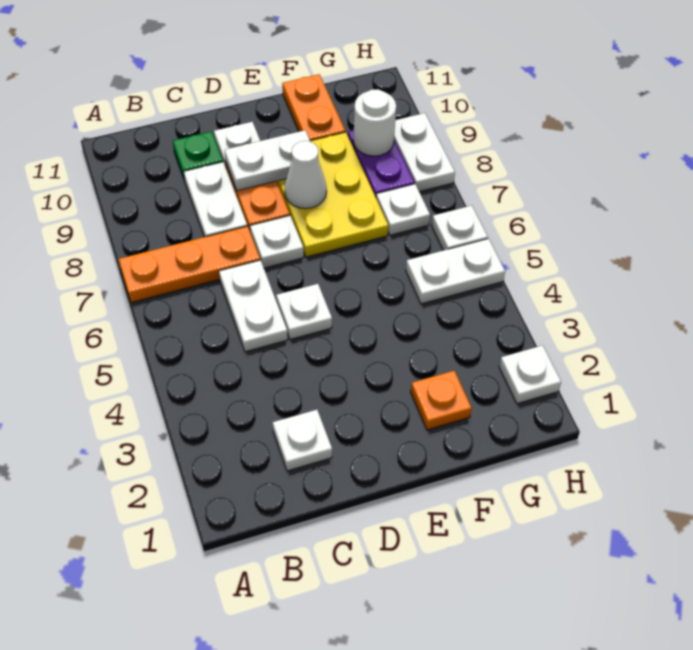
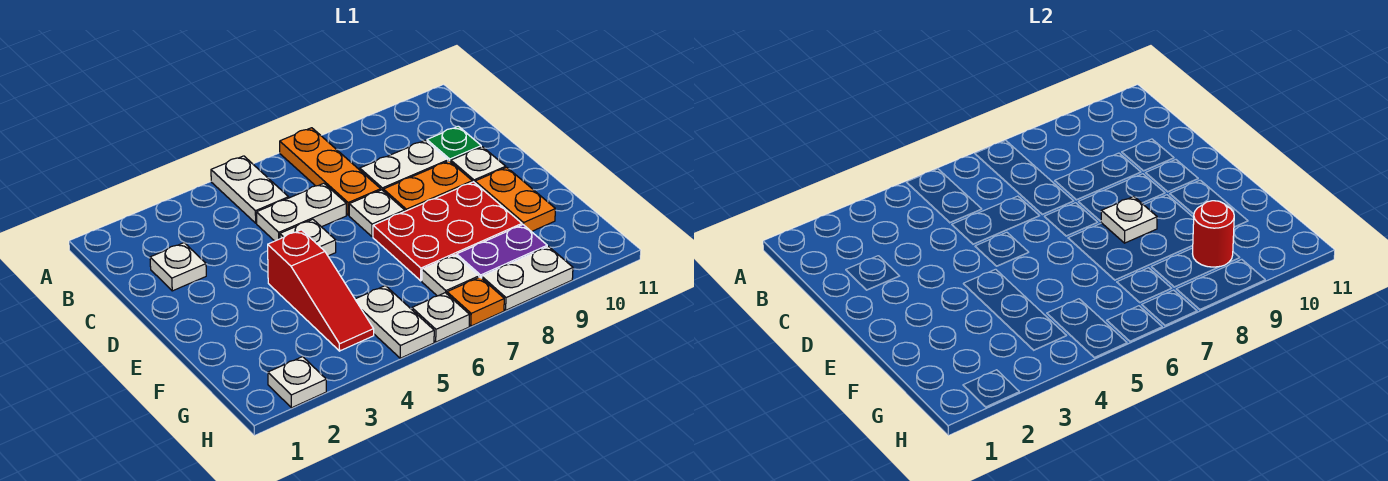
white 1x2 plate [225,130,310,191] -> white 1x2 plate moved to [211,156,289,223]
none -> red 1x3 slope [268,230,374,351]
yellow 2x3 plate [277,132,388,257] -> red 2x3 plate [373,182,522,281]
white 1x1 cone [285,141,327,209] -> white 1x1 plate [1101,196,1157,243]
orange 1x1 plate [411,371,472,430] -> orange 1x1 plate moved to [447,277,504,326]
orange 1x2 plate [282,74,345,141] -> orange 1x2 plate turned to [475,167,555,232]
white 1x1 round brick [353,89,396,156] -> red 1x1 round brick [1192,201,1234,267]

